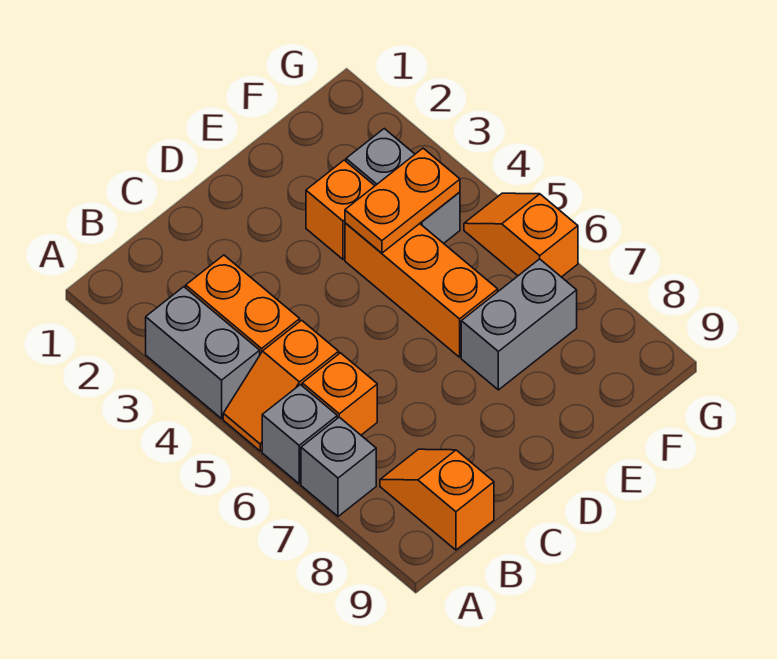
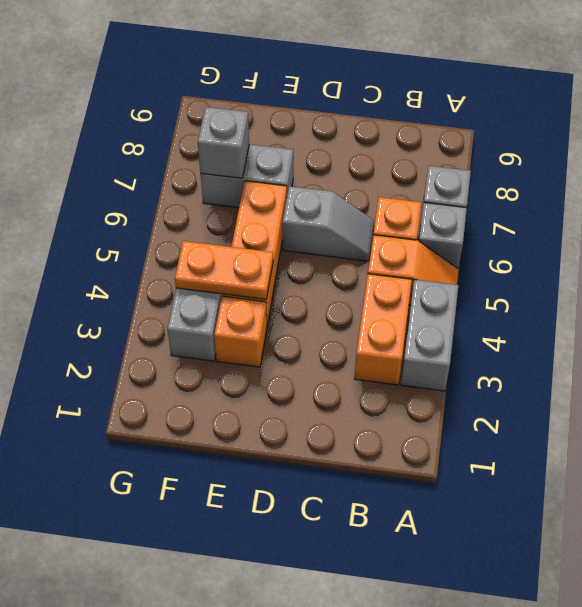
orange 1x2 slope [380,449,494,550] -> none
none -> grey 1x2 slope [283,186,374,261]
none -> grey 1x1 brick [198,107,249,178]
orange 1x2 slope [464,193,578,277] -> none

